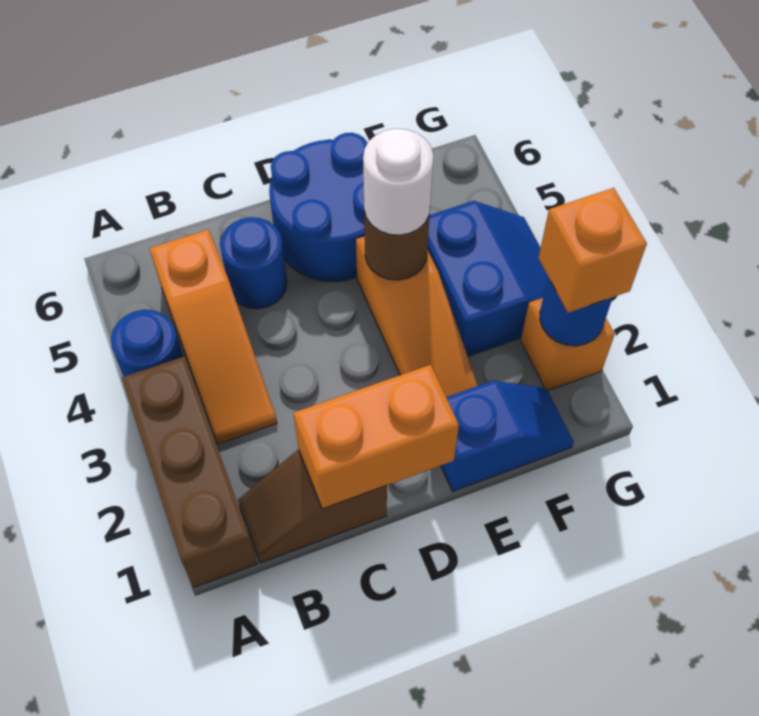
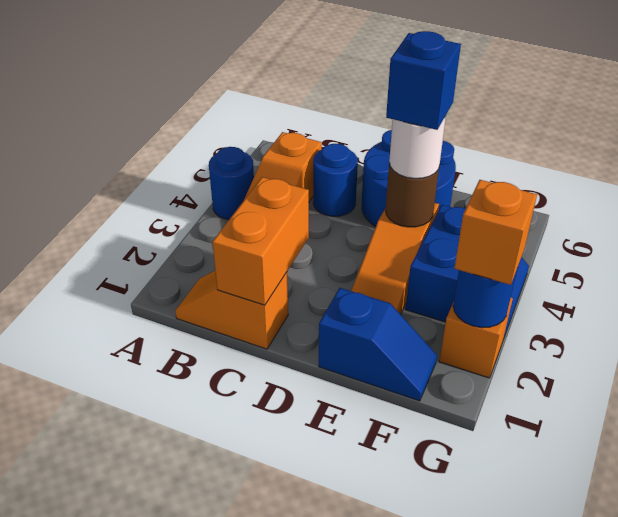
brown 1x3 brick [122,356,257,587] -> none
brown 1x2 slope [238,450,387,563] -> orange 1x2 slope [175,271,288,349]
orange 1x2 brick [293,365,459,509] -> orange 1x2 brick turned to [212,177,309,305]
none -> blue 1x1 brick [386,31,461,130]

